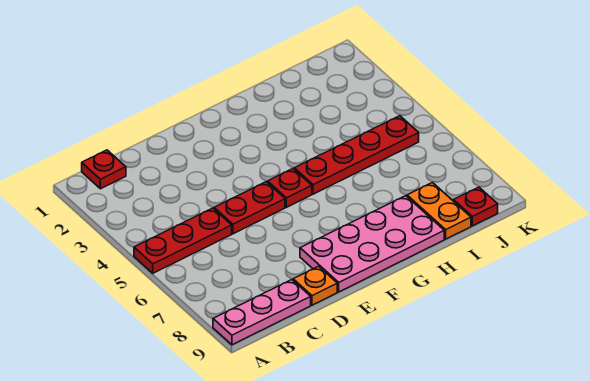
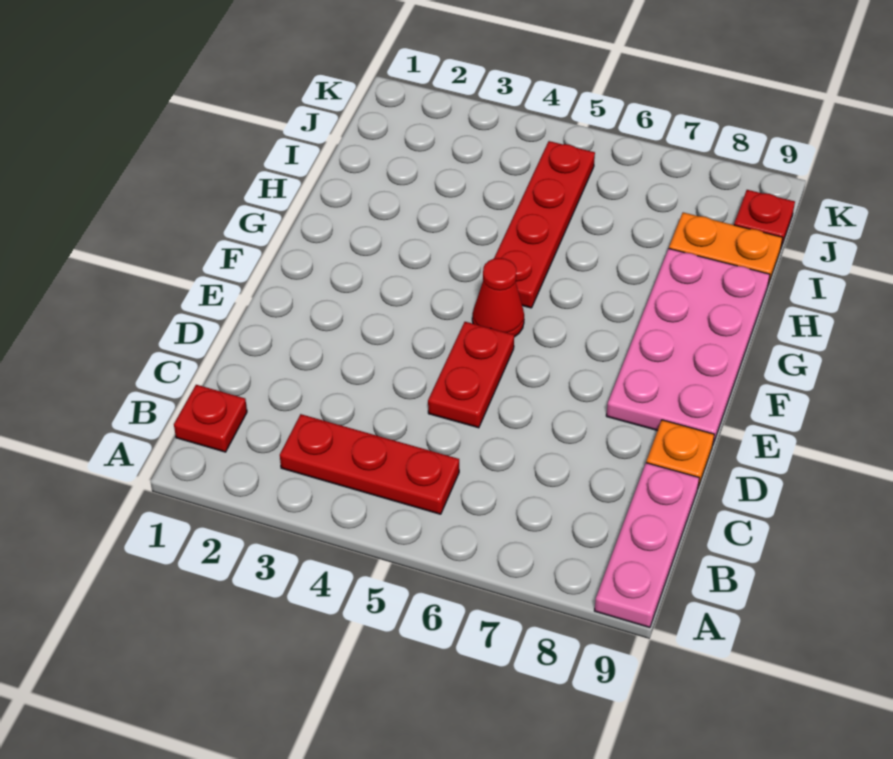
red 1x3 plate [134,208,232,273] -> red 1x3 plate turned to [280,414,459,514]
red 1x1 plate [268,169,312,207] -> red 1x1 cone [472,258,524,337]

